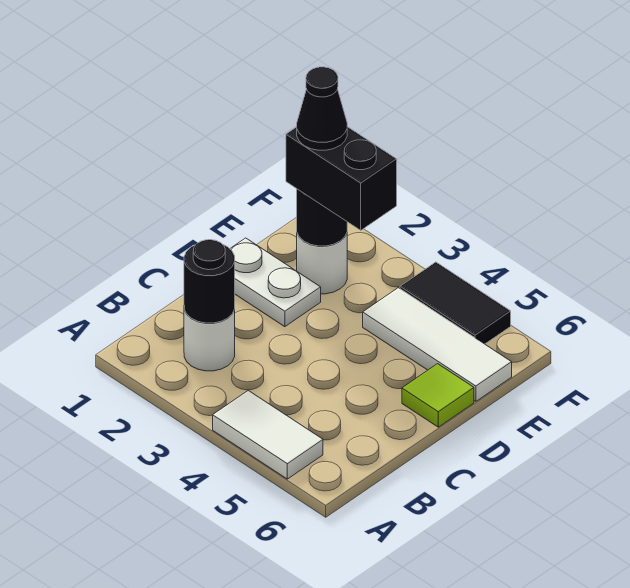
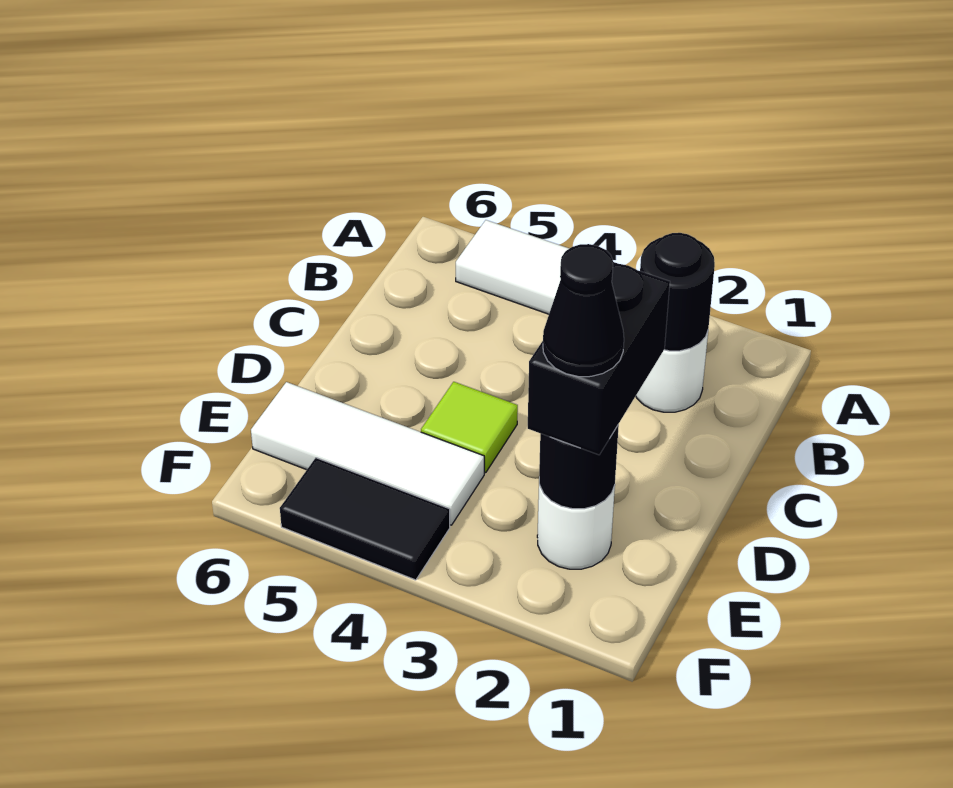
white 1x2 plate [230,238,321,327] -> none
lime 1x1 tile [402,364,474,427] -> lime 1x1 tile moved to [421,382,518,473]
black 1x2 brick [286,127,397,230] -> black 1x2 brick turned to [528,262,670,455]

